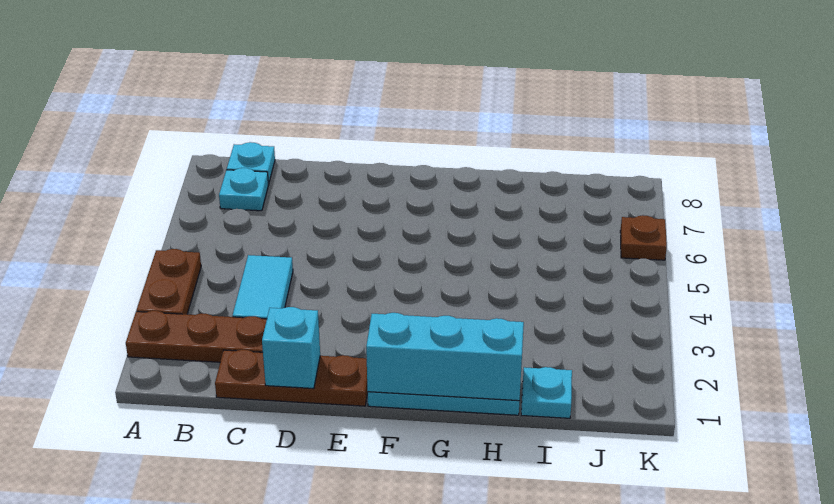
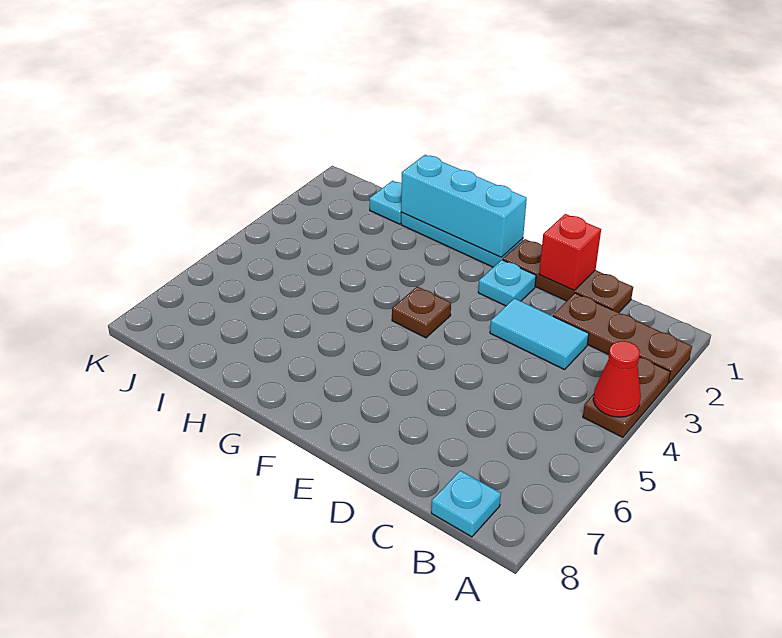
none -> red 1x1 cone [593,341,641,417]
cyan 1x1 plate [219,168,268,211] -> cyan 1x1 plate moved to [478,260,536,306]
cyan 1x2 tile [232,255,293,319] -> cyan 1x2 tile turned to [490,298,589,370]
cyan 1x1 brick [262,307,320,388] -> red 1x1 brick [539,214,601,290]
brown 1x1 plate [620,215,667,260] -> brown 1x1 plate moved to [392,286,451,338]

